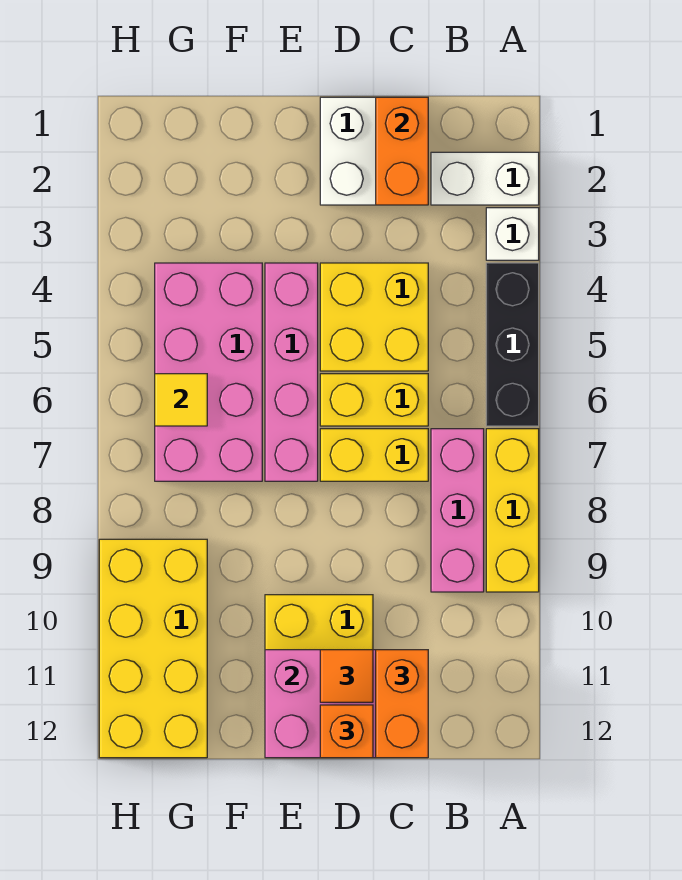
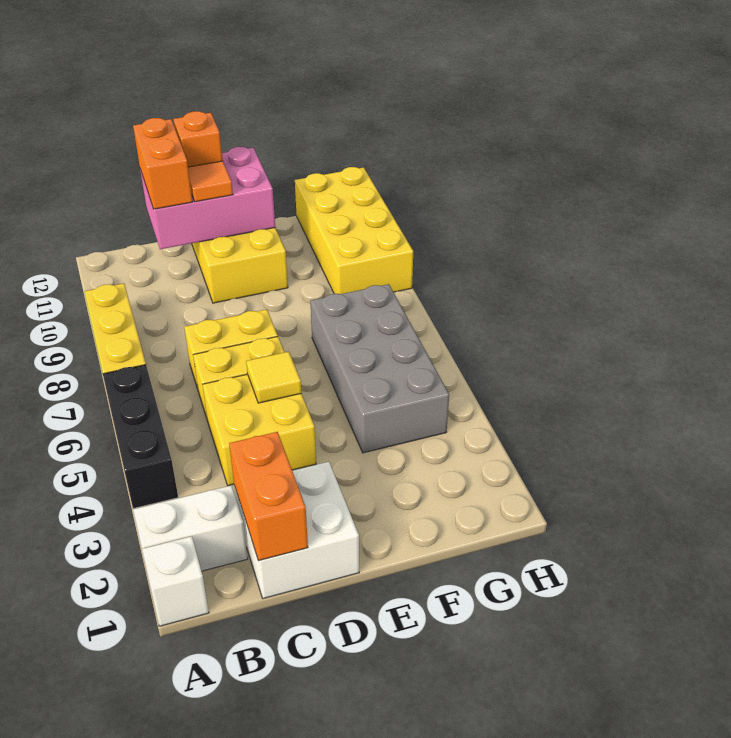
white 1x1 brick [486,208,539,260] -> white 1x1 brick moved to [142,536,209,626]
pink 1x3 brick [431,429,484,592] -> none
pink 1x4 brick [265,263,318,481] -> none
pink 2x4 brick [155,263,262,481] -> grey 2x4 brick [310,284,449,453]
yellow 1x1 tile [155,374,207,426] -> yellow 1x1 tile moved to [246,352,301,403]

